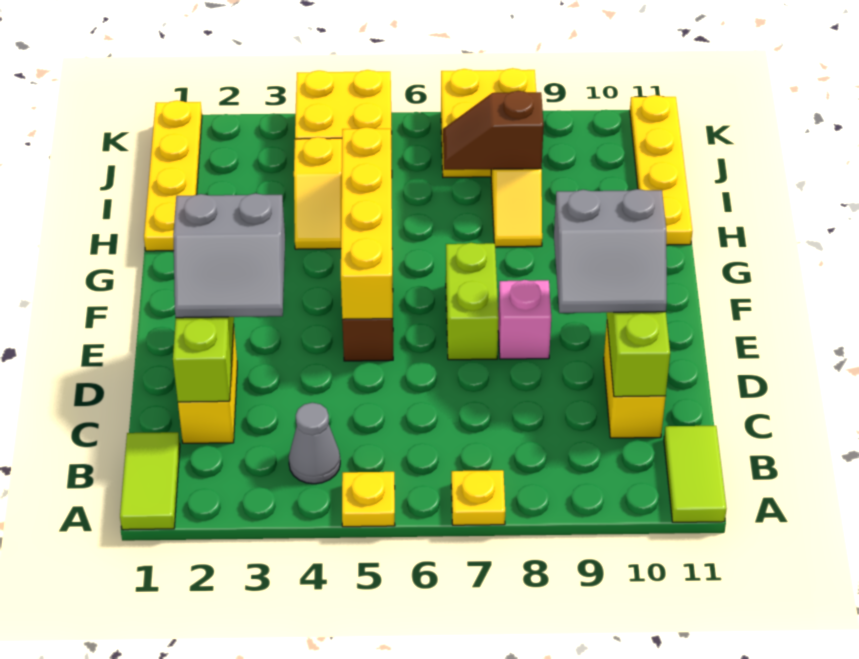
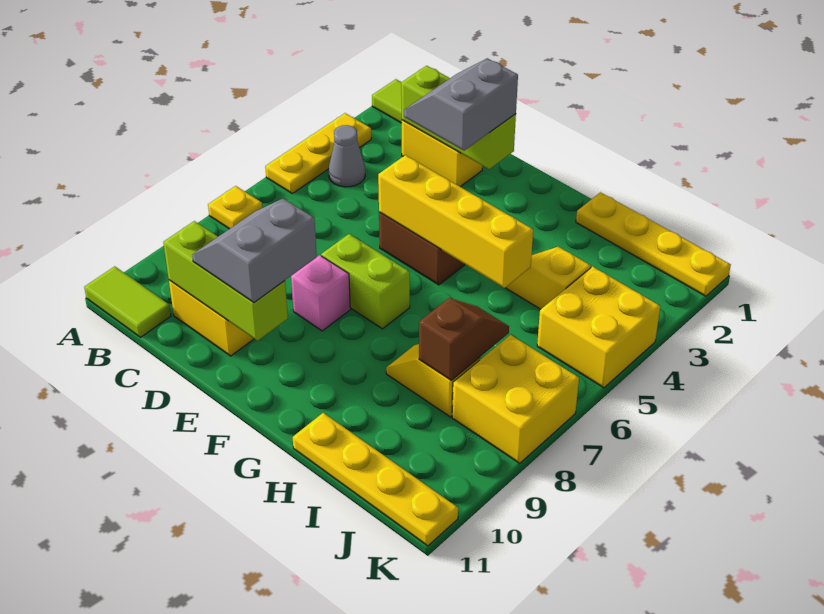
yellow 1x1 plate [342,472,395,527] -> yellow 1x3 plate [265,113,371,193]

